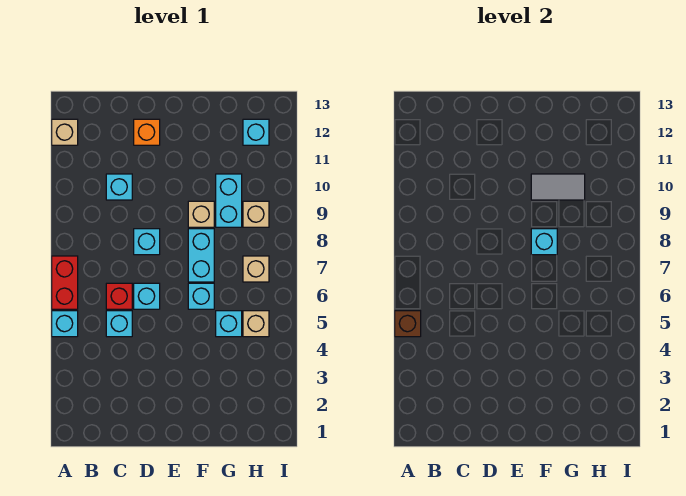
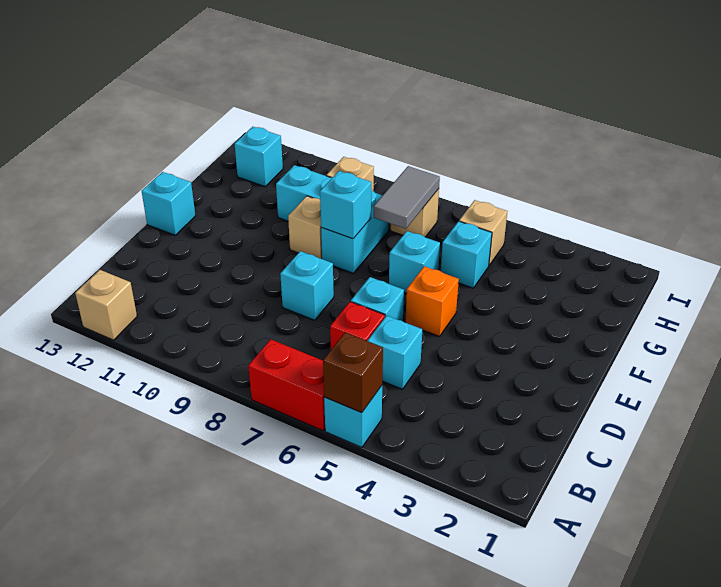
cyan 1x1 brick [106,174,132,200] -> cyan 1x1 brick moved to [142,172,195,235]
orange 1x1 brick [134,119,160,145] -> orange 1x1 brick moved to [405,266,459,337]
cyan 1x2 brick [188,229,214,282] -> cyan 1x2 brick turned to [321,190,388,273]
grey 1x2 tile [531,174,585,200] -> grey 1x2 tile moved to [374,166,440,229]

